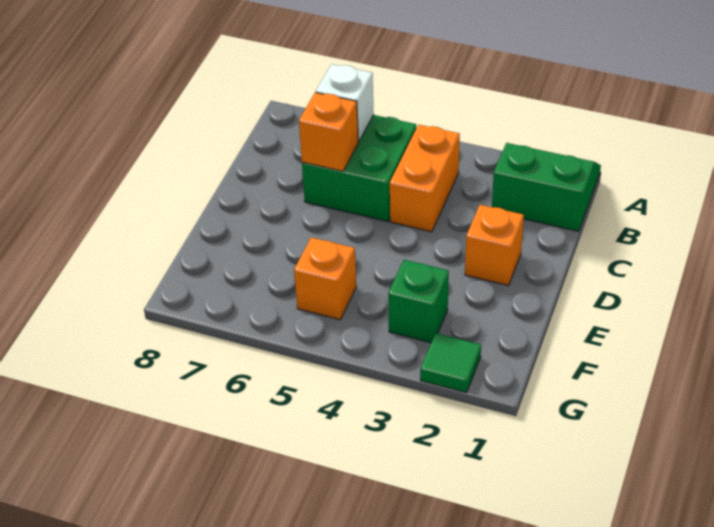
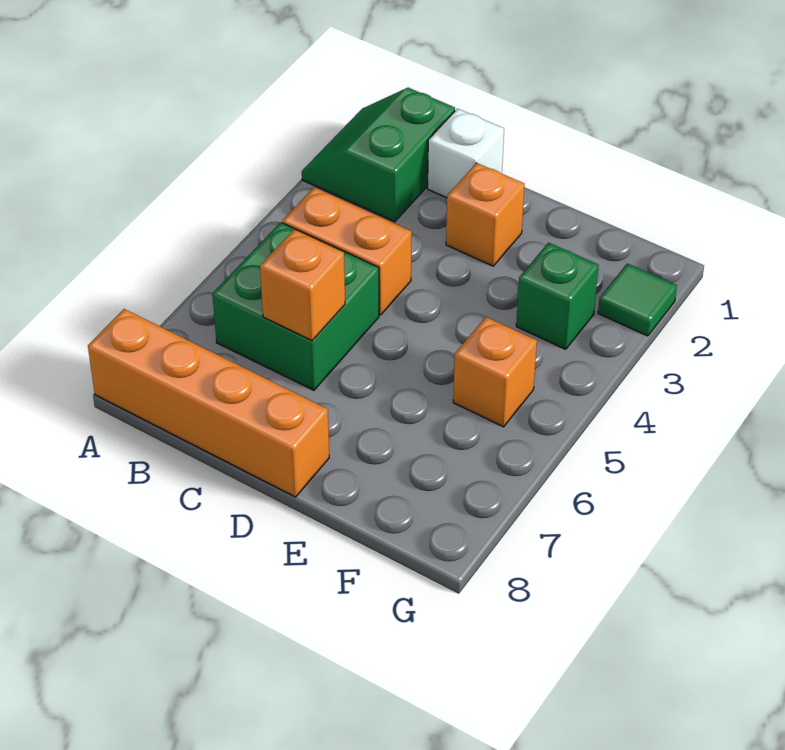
none -> orange 1x4 brick [88,309,329,497]
white 1x1 brick [316,64,374,142] -> white 1x1 brick moved to [428,109,504,198]

